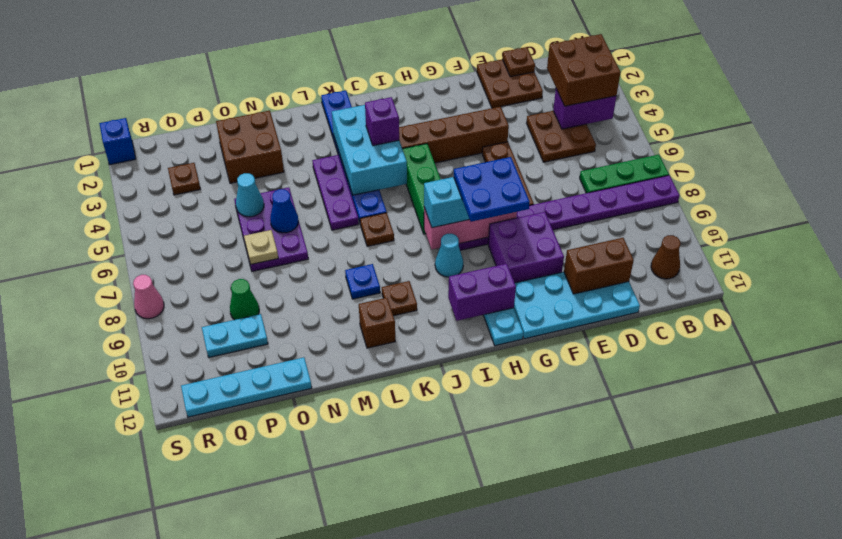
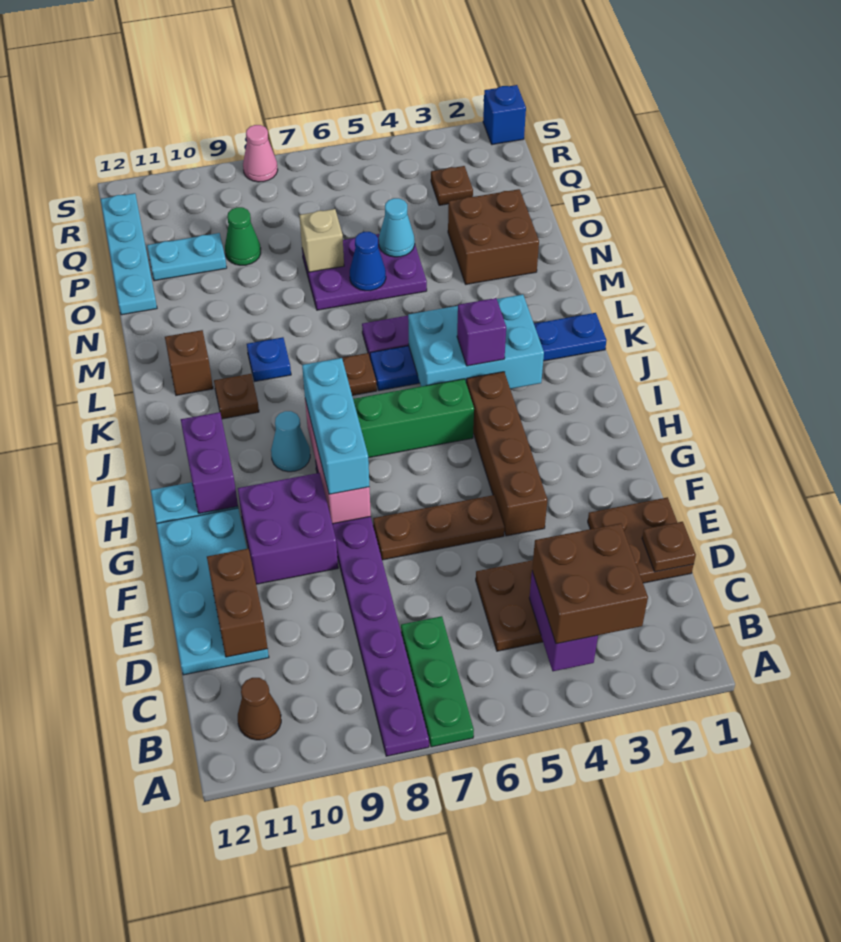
blue 2x2 plate [454,157,530,222] -> none
tan 1x1 plate [244,230,278,265] -> tan 1x1 brick [299,209,344,272]
cyan 1x2 plate [202,314,268,357] -> cyan 1x2 plate turned to [147,233,227,281]

